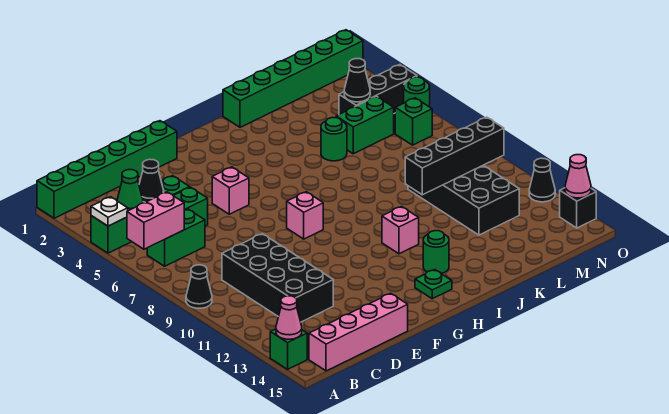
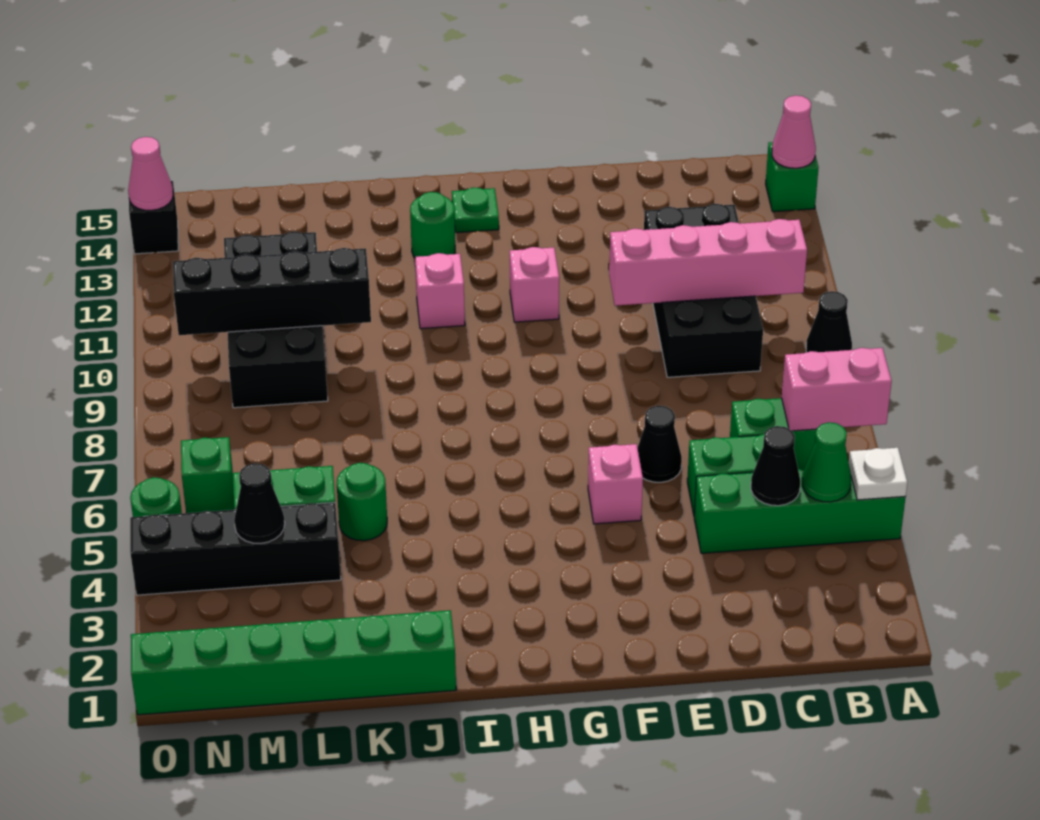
green 1x6 brick [37,121,177,218] -> none
pink 1x4 brick [309,293,408,371] -> pink 1x4 brick moved to [609,219,807,306]
pink 1x1 brick [287,192,323,239] -> pink 1x1 brick moved to [510,247,559,322]
black 1x3 brick [339,65,417,114] -> black 1x4 brick [130,503,341,595]
black 1x1 cone [529,158,555,202] -> black 1x1 cone moved to [637,406,682,482]

